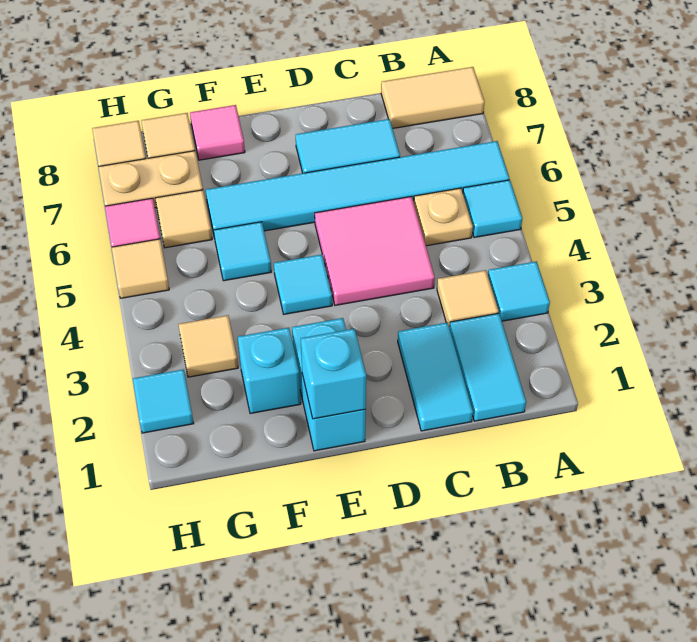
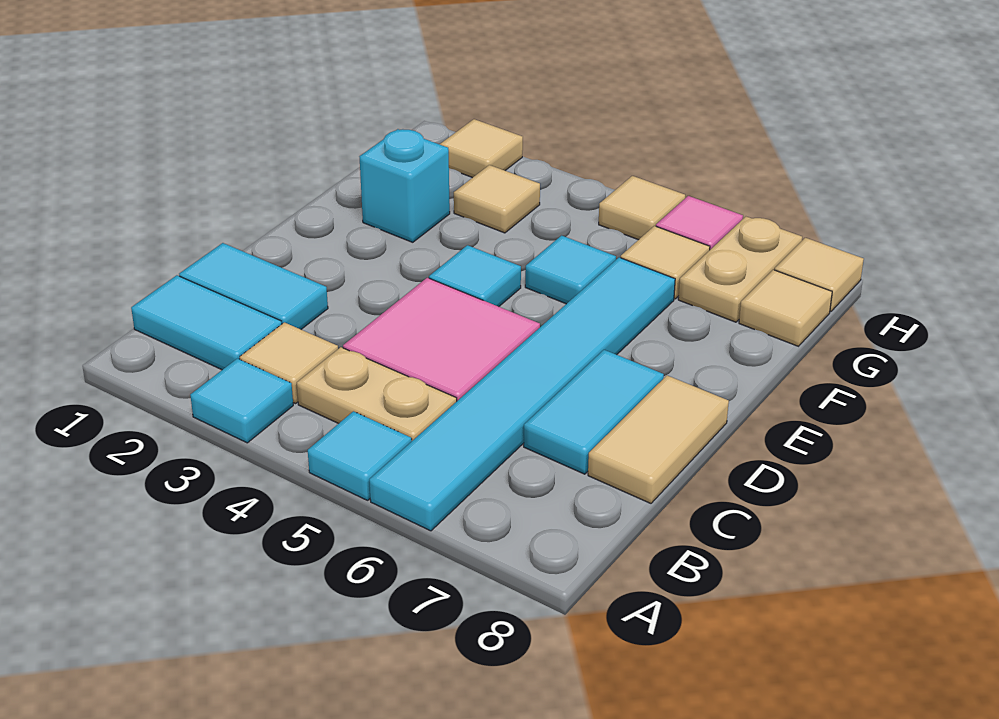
tan 1x2 tile [381,67,485,128] -> tan 1x2 tile moved to [588,376,729,503]
tan 1x1 plate [414,188,473,246] -> tan 1x2 plate [297,347,457,441]
cyan 1x2 brick [292,318,366,451] -> none
cyan 1x1 brick [301,329,366,419] -> none
pink 1x1 tile [190,105,245,160] -> none
cyan 1x1 tile [133,369,194,433] -> tan 1x1 tile [440,119,523,178]

